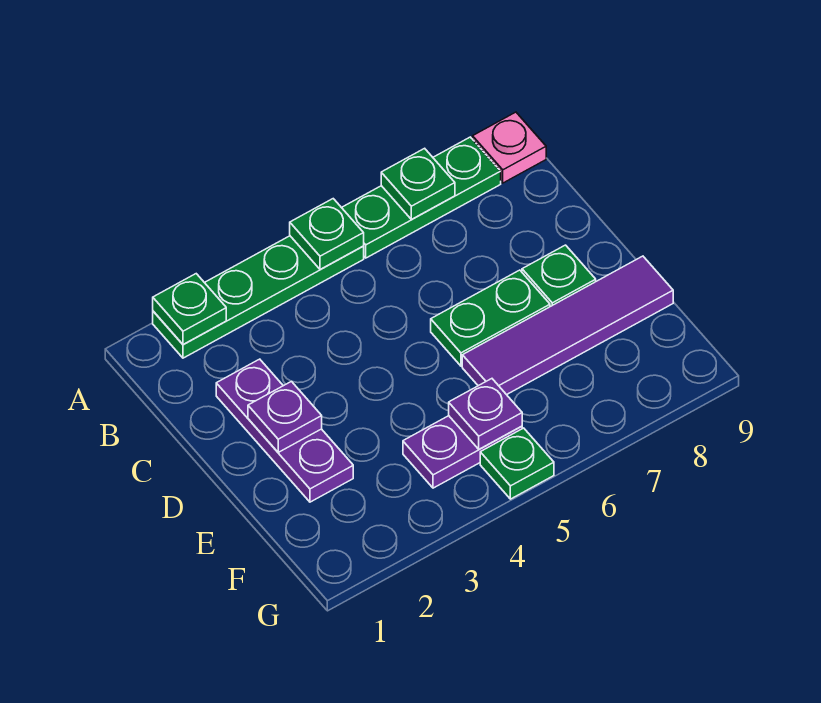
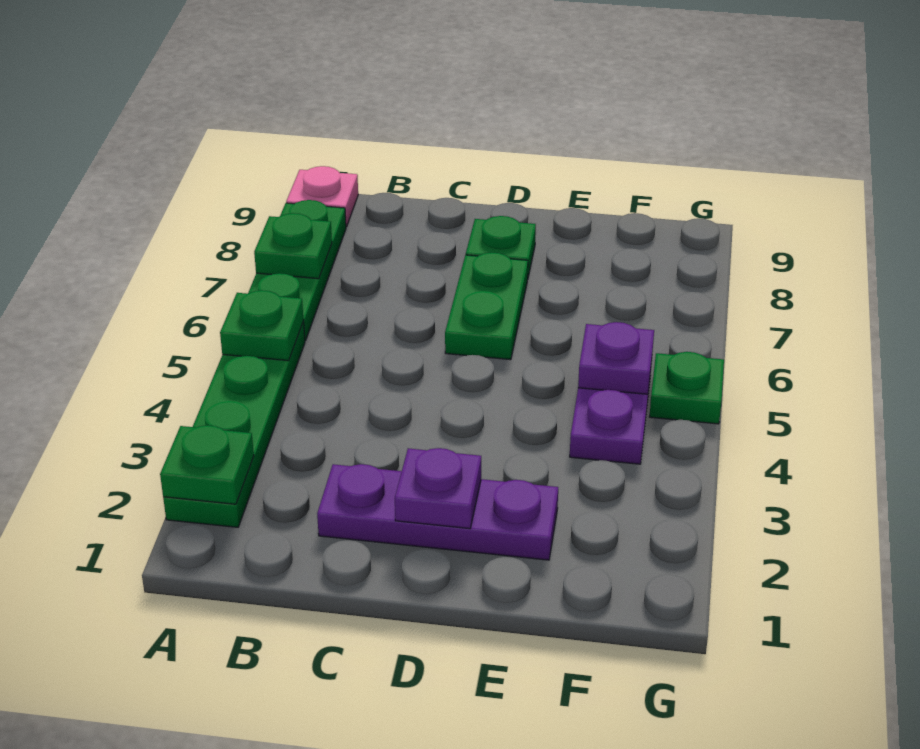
purple 1x4 tile [462,256,673,395] -> none

